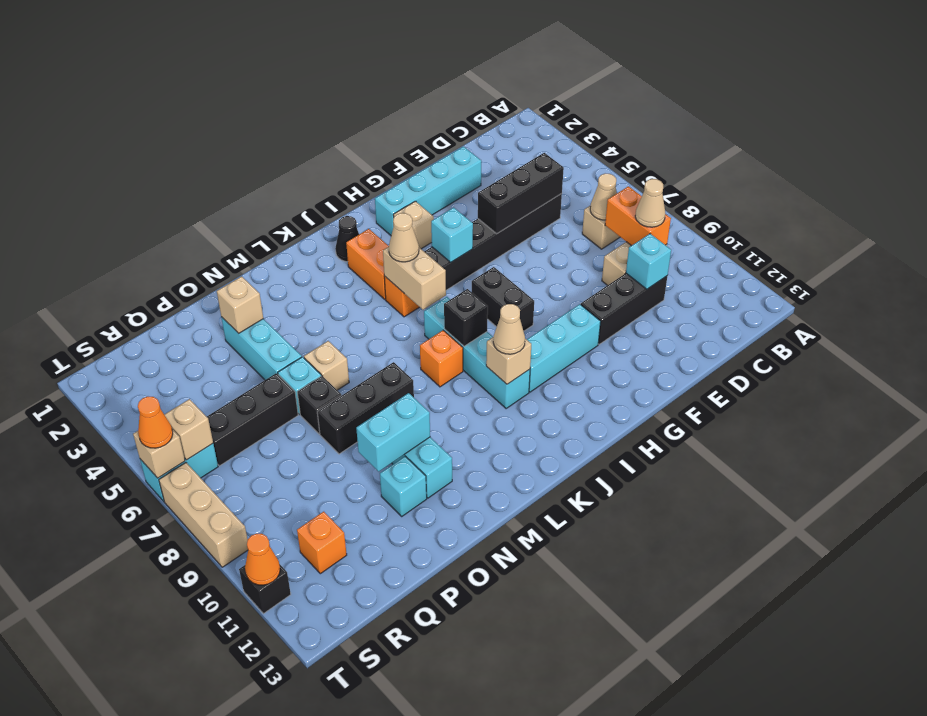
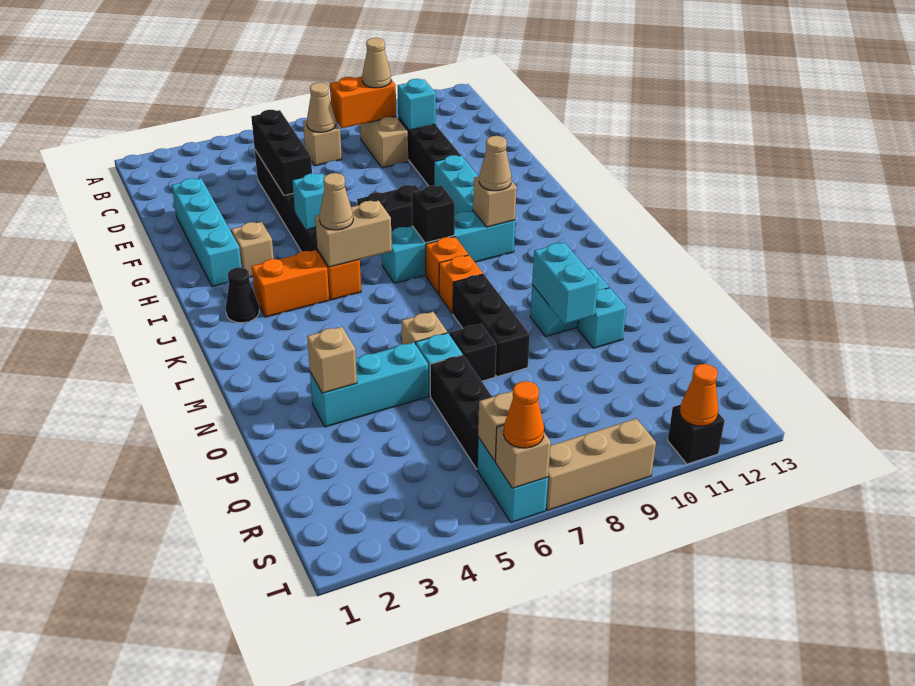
orange 1x1 brick [297,512,347,574] -> orange 1x1 brick moved to [439,255,483,314]

